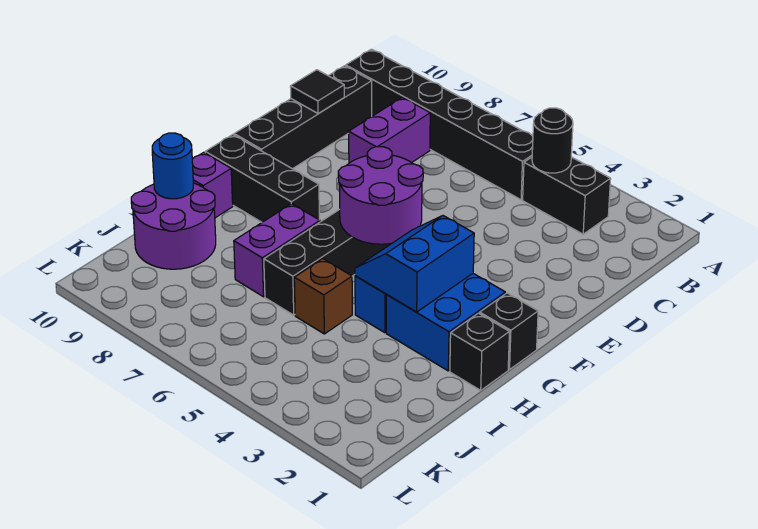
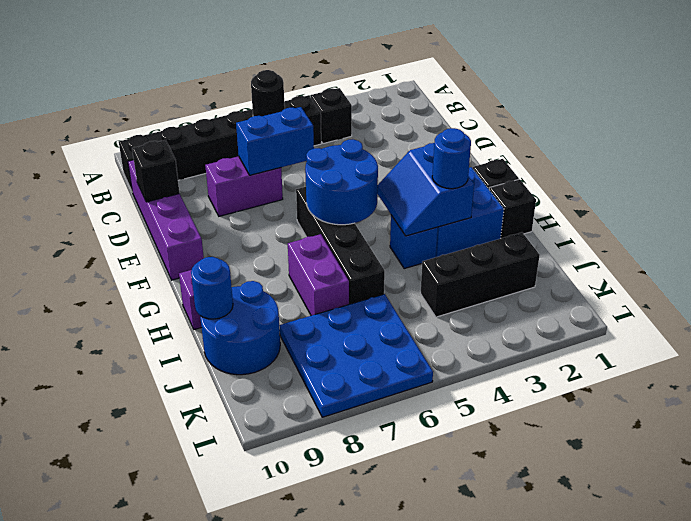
black 1x2 brick [523,157,611,234] -> black 1x1 brick [311,88,352,144]
black 1x1 round brick [532,108,573,173] -> black 1x1 round brick moved to [251,70,285,116]
purple 1x2 brick [349,97,430,163] -> purple 1x2 brick turned to [205,156,283,216]
black 1x4 brick [234,66,372,169] -> purple 1x4 brick [128,160,204,280]
none -> blue 1x2 brick [236,107,314,175]
black 1x1 tile [290,70,344,113] -> black 1x1 brick [132,140,180,202]
purple 2x2 round brick [338,147,423,244] -> blue 2x2 round brick [305,139,378,225]
black 1x3 brick [205,135,319,222] -> black 1x3 brick moved to [420,233,540,317]
none -> blue 1x1 round brick [432,128,471,189]
brown 1x1 brick [294,259,352,334] -> none
purple 2x2 round brick [131,183,216,269] -> blue 2x2 round brick [200,281,280,375]
none -> blue 3x3 plate [279,294,433,417]

